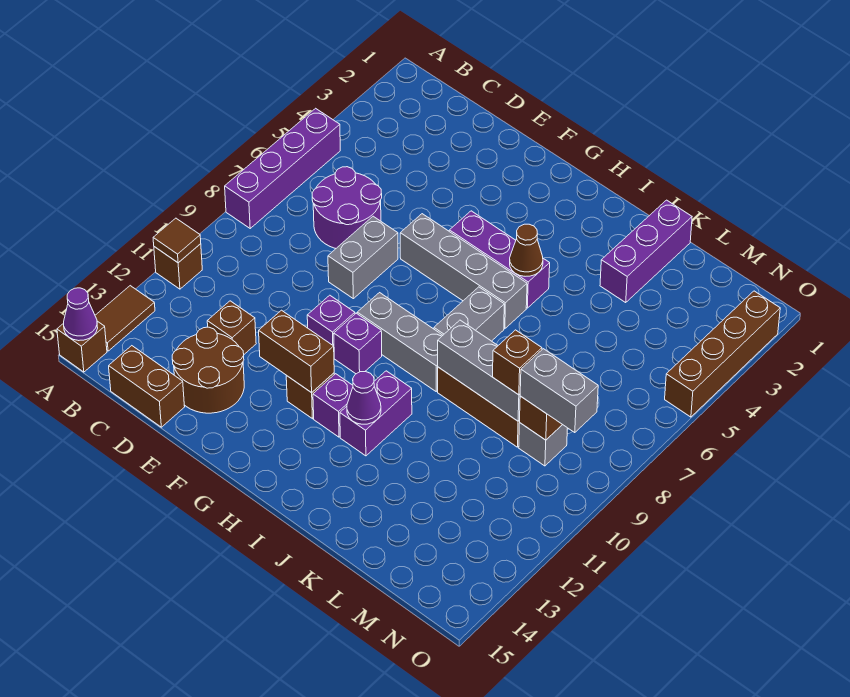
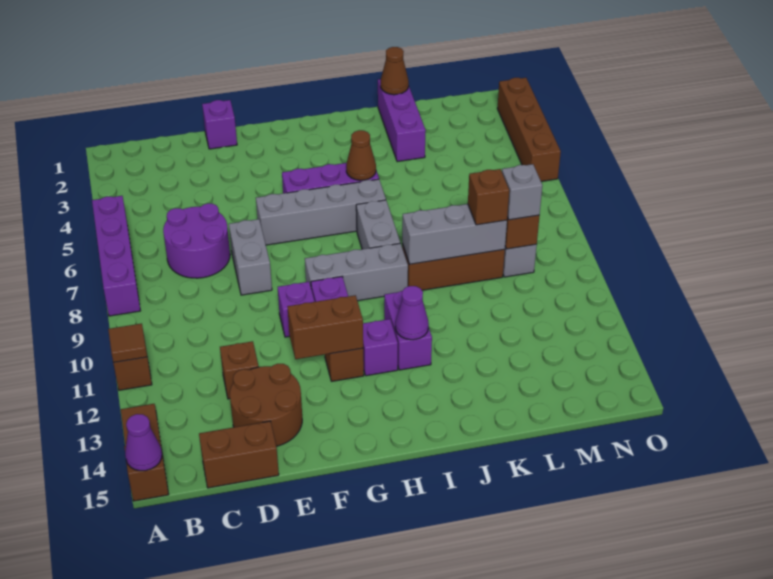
none -> purple 1x1 brick [202,100,237,149]
none -> brown 1x1 cone [381,47,409,95]
grey 1x2 brick [520,349,598,433] -> grey 1x1 brick [502,164,542,220]

